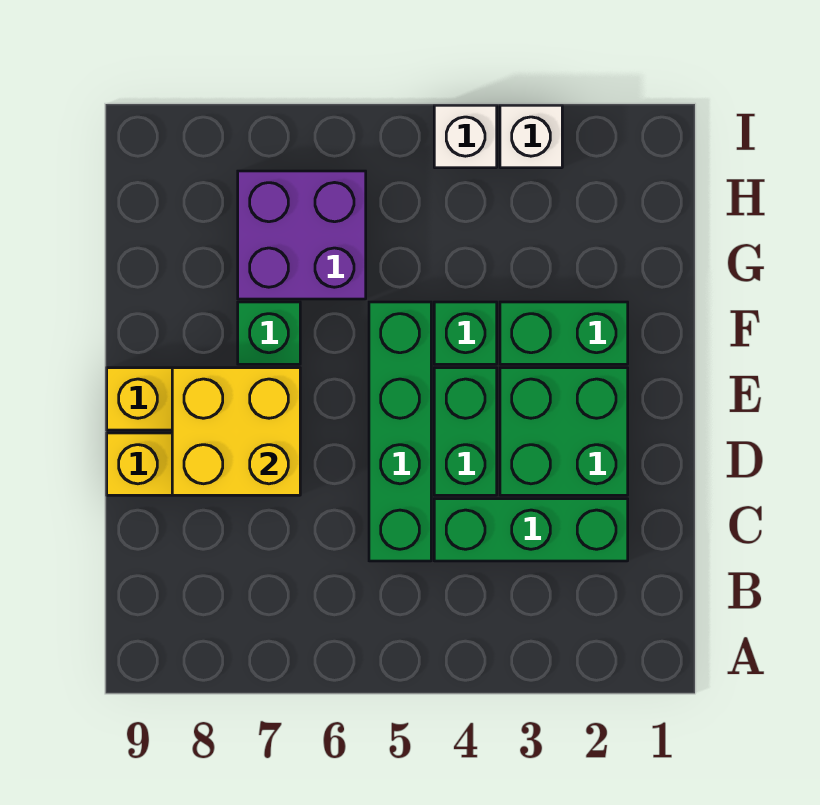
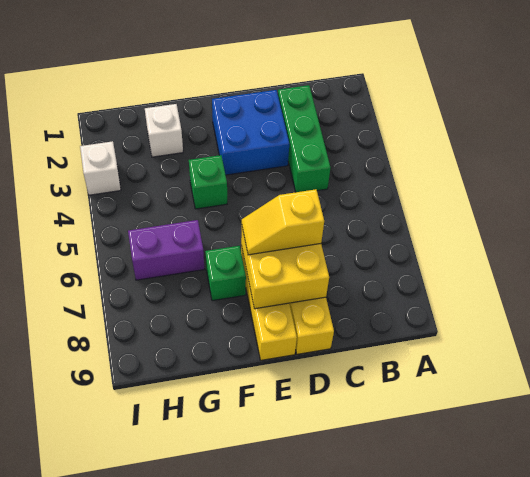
green 1x4 brick [369,302,431,561] -> none
green 2x2 brick [500,368,628,495] -> blue 2x2 brick [212,90,289,175]
green 1x2 brick [434,368,497,495] -> none
none -> yellow 1x2 slope [242,189,324,255]
green 1x2 brick [500,302,628,364] -> none
purple 2x2 brick [238,171,366,299] -> purple 1x2 brick [128,220,204,280]
white 1x1 brick [434,105,497,168] -> white 1x1 brick moved to [145,104,183,157]

